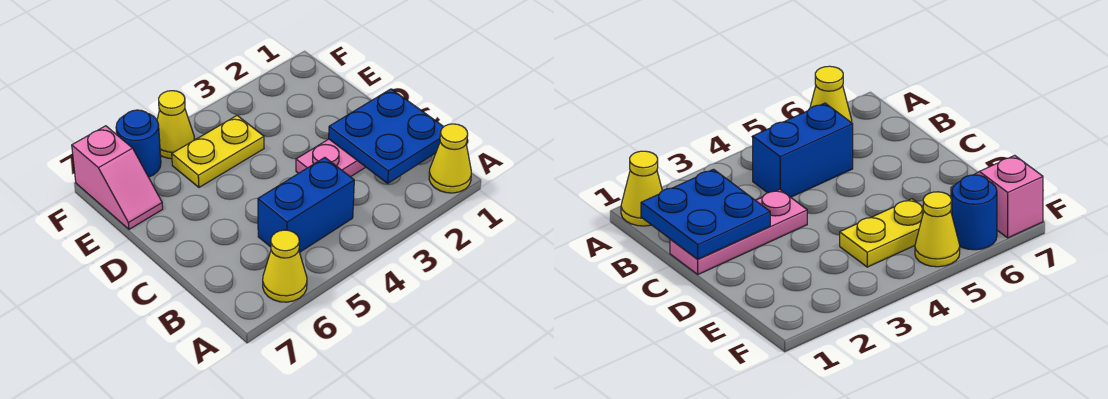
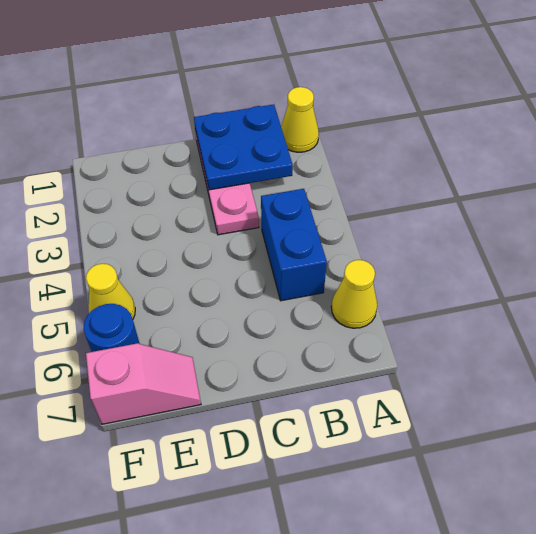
yellow 1x2 plate [172,116,264,187] -> none

